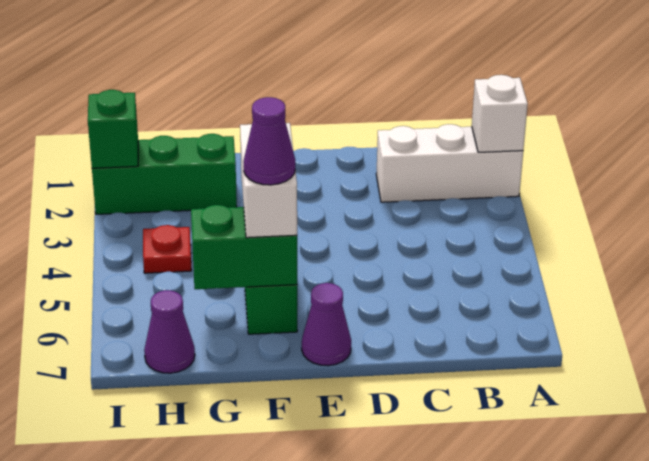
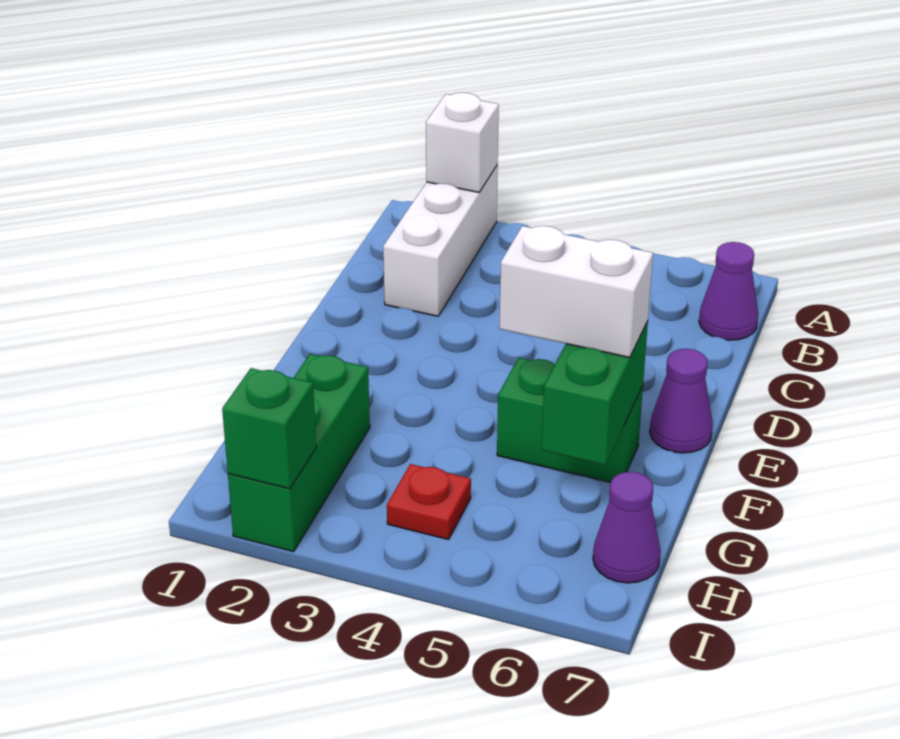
purple 1x1 cone [244,97,295,185] -> purple 1x1 cone moved to [699,242,758,340]

